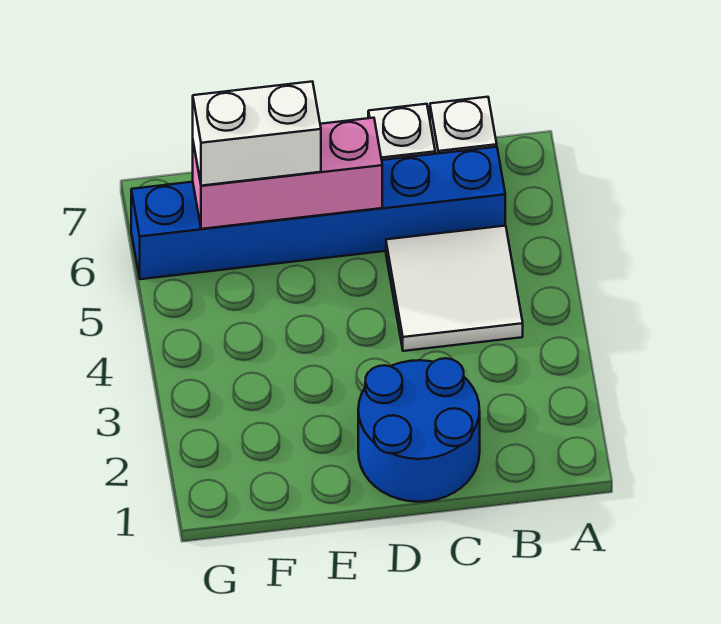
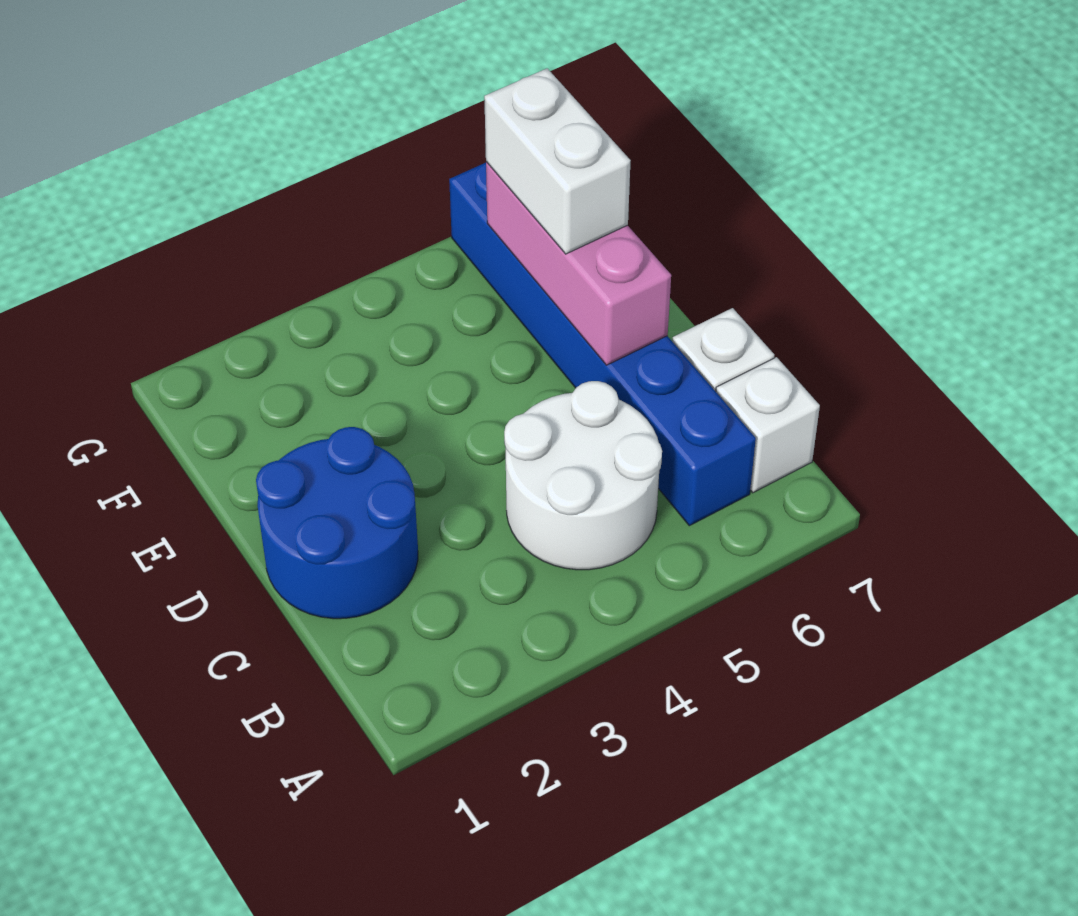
white 2x2 tile [386,226,523,351] -> white 2x2 round brick [504,381,662,570]

